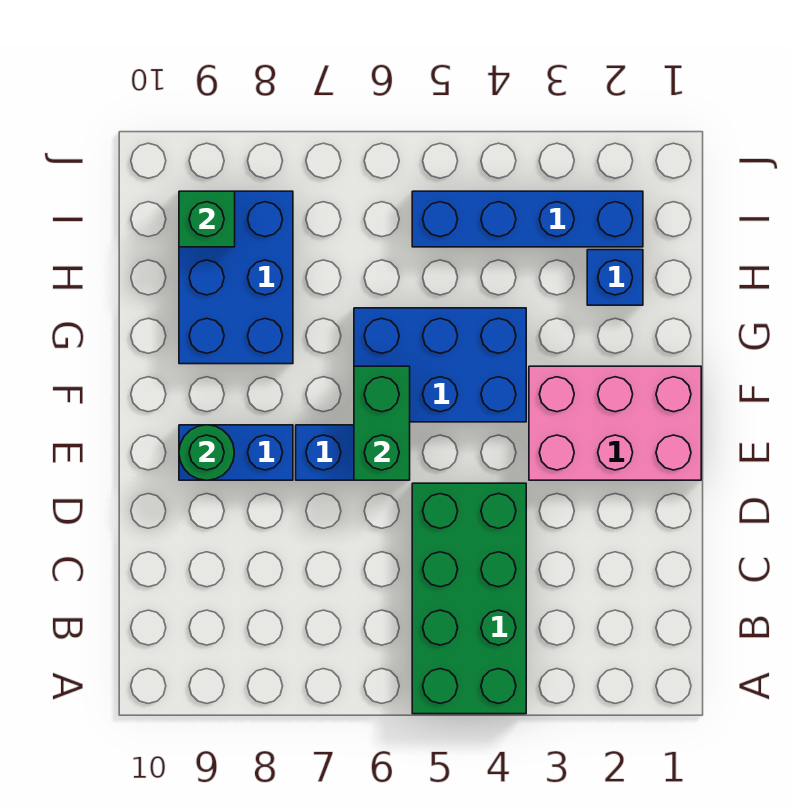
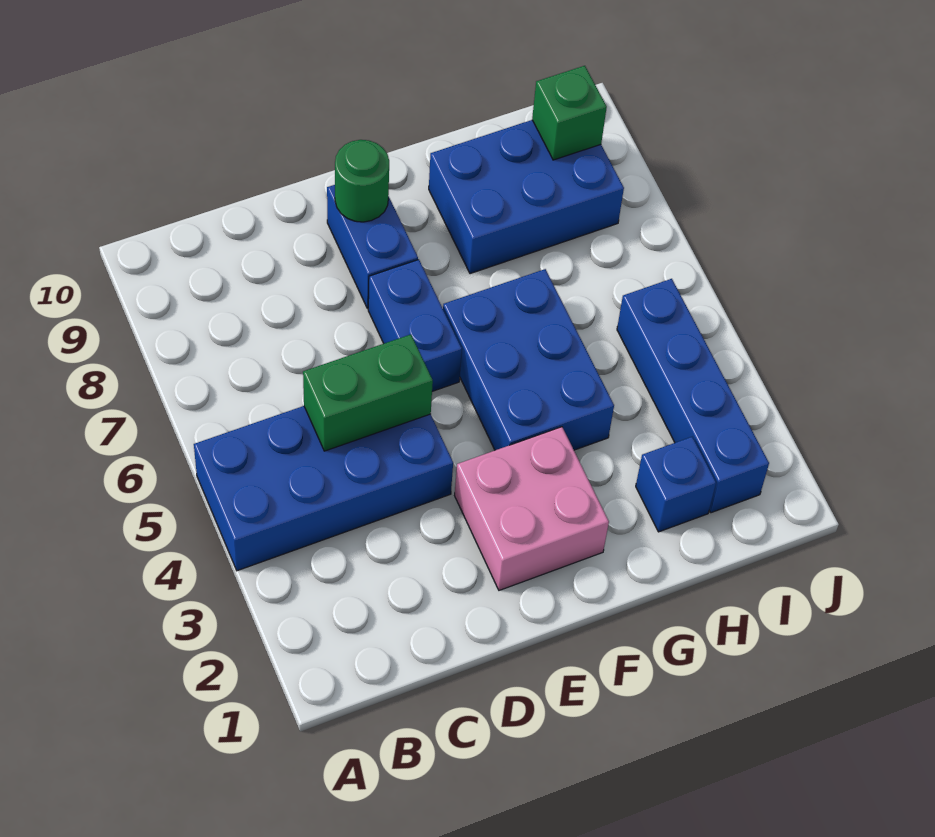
green 2x4 brick [412,483,526,714] -> blue 2x4 brick [194,406,453,571]
pink 2x3 brick [529,366,701,480] -> pink 2x2 brick [455,427,609,590]
green 1x2 brick [354,366,410,480] -> green 1x2 brick moved to [303,334,433,451]

